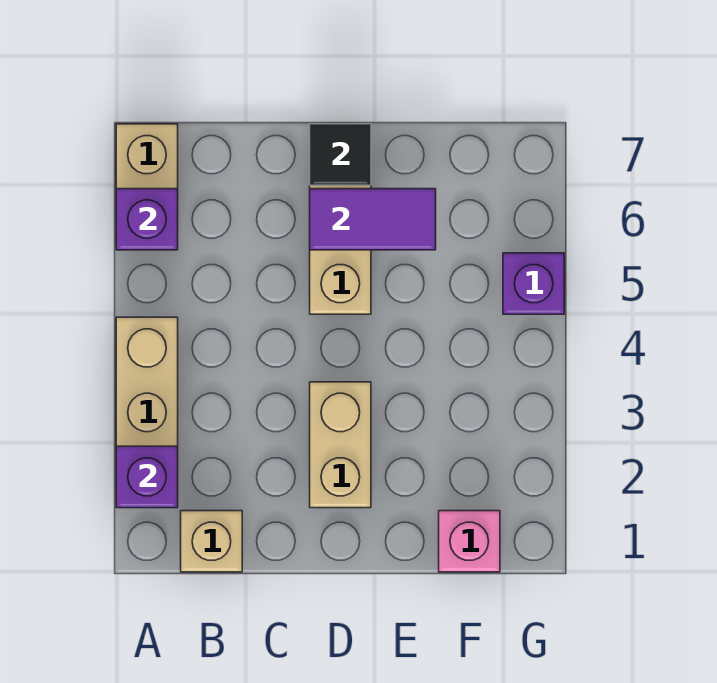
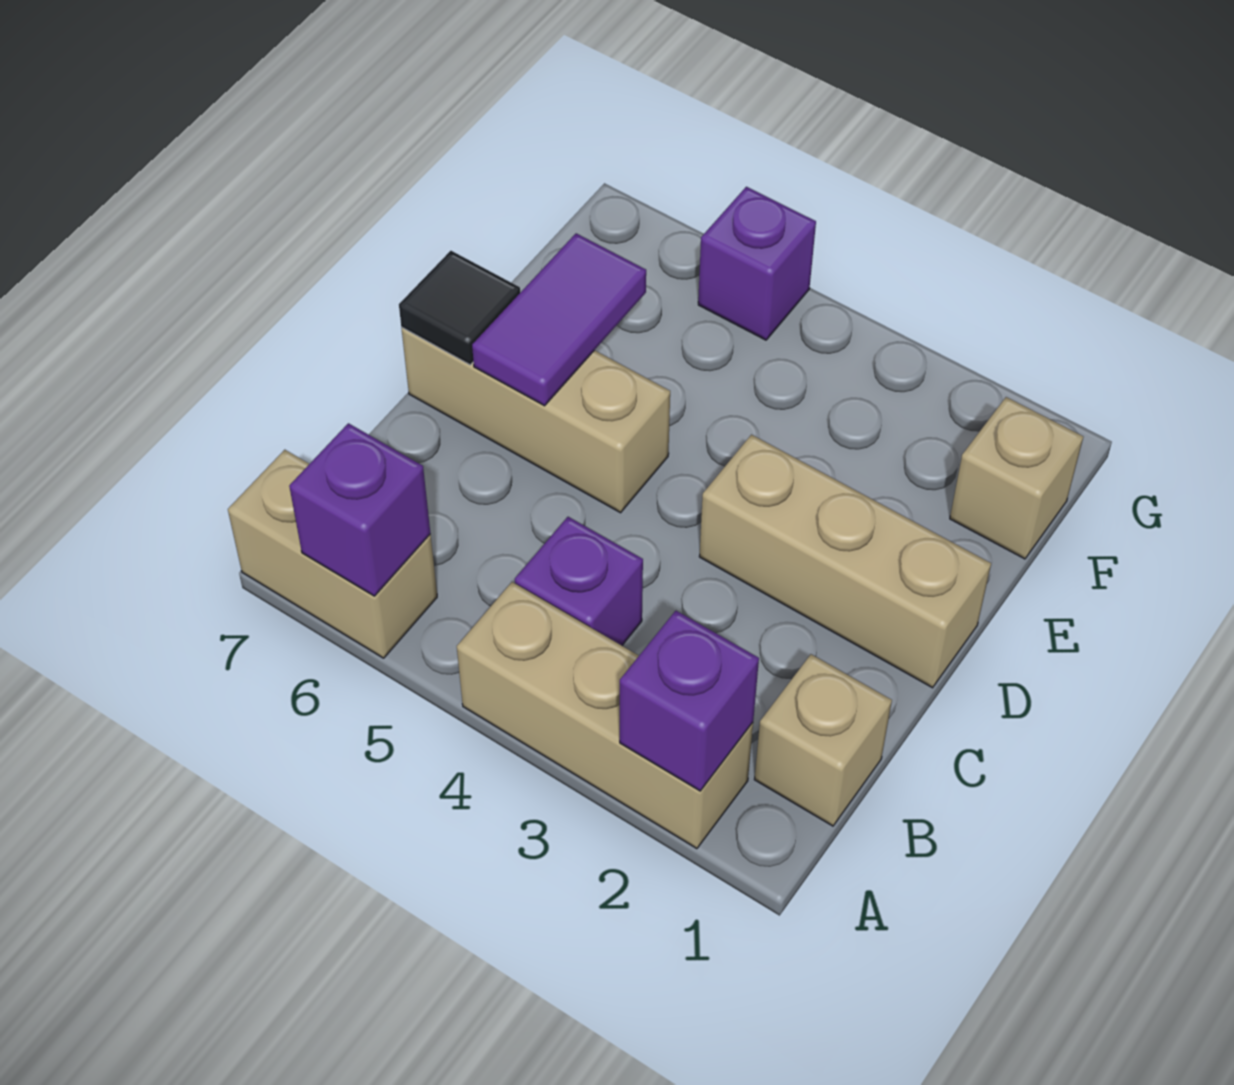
none -> purple 1x1 brick [515,517,643,645]
tan 1x2 brick [310,382,371,508] -> tan 1x3 brick [699,435,991,688]
pink 1x1 brick [439,511,500,572] -> tan 1x1 brick [950,397,1083,559]

